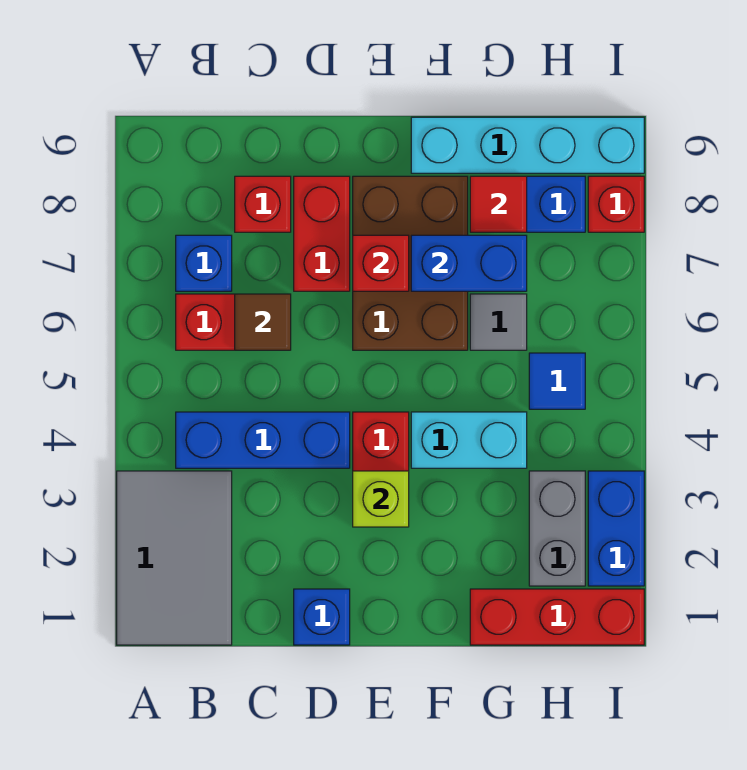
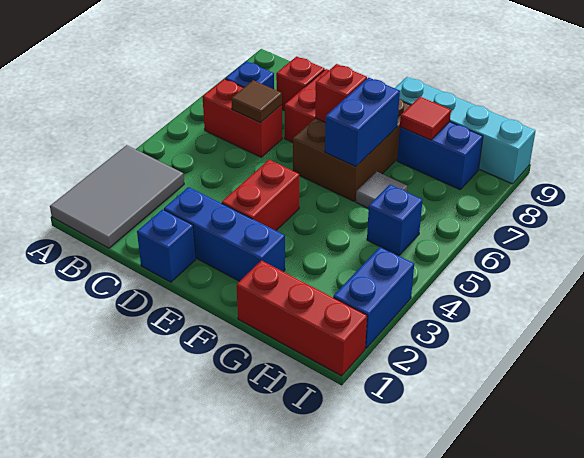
blue 1x3 brick [176,412,350,468] -> blue 1x3 brick moved to [164,187,285,281]
lime 1x1 brick [353,471,409,527] -> none
cyan 1x2 brick [411,412,527,468] -> none
blue 1x2 brick [411,235,527,291] -> blue 1x2 brick turned to [325,78,400,167]
grey 1x2 brick [529,471,585,586] -> none
blue 1x1 tile [529,353,585,409] -> blue 1x1 brick [367,185,422,256]
red 1x1 brick [588,176,644,232] -> none

